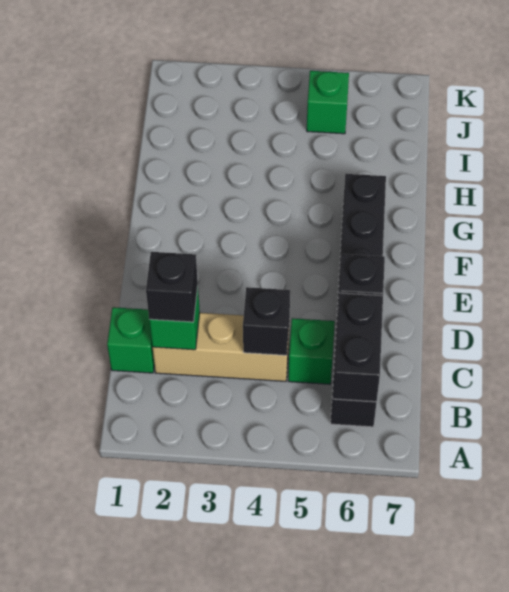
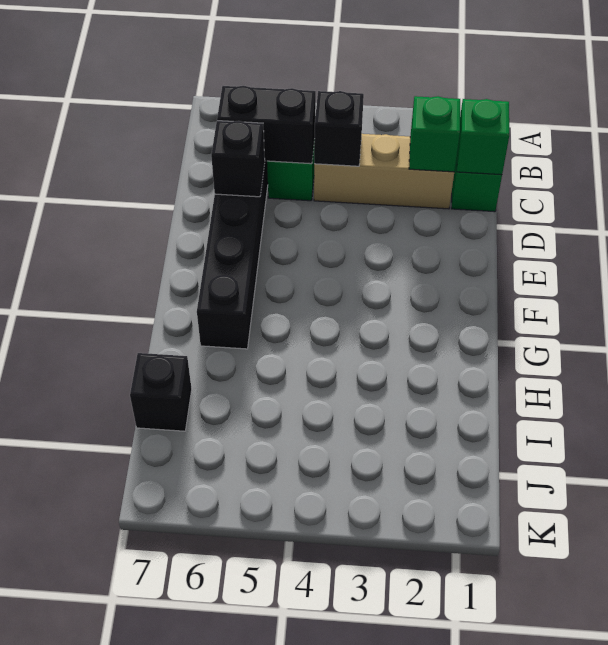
black 1x2 brick [332,293,383,402] -> black 1x2 brick turned to [217,86,316,164]
black 1x1 brick [146,252,198,322] -> black 1x1 brick moved to [130,353,192,431]
green 1x1 brick [307,71,349,134] -> green 1x1 brick moved to [457,99,509,175]

